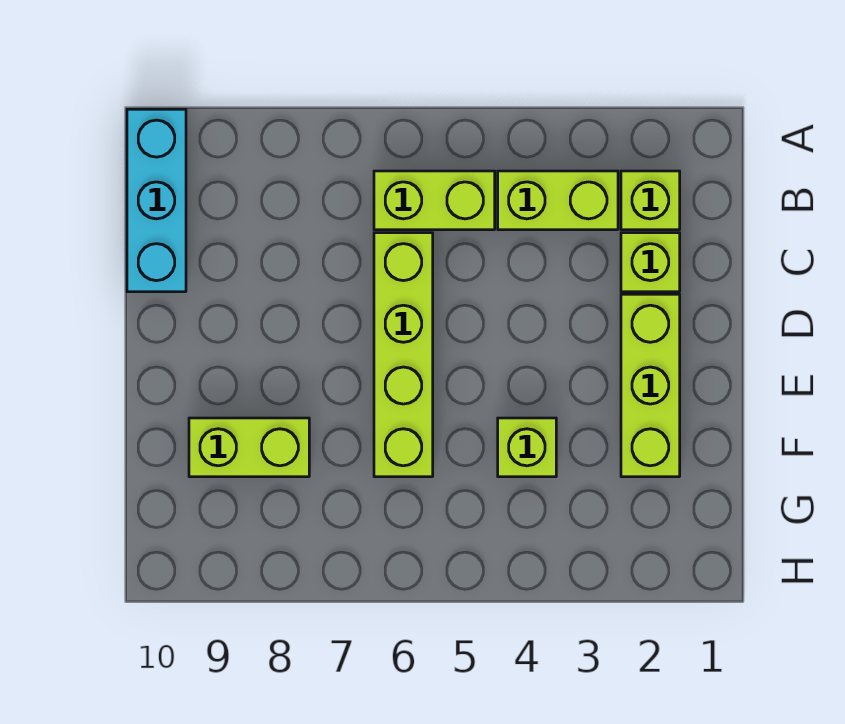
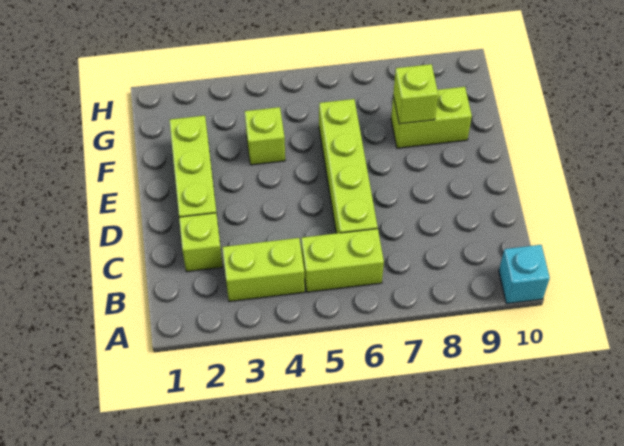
cyan 1x3 brick [127,109,186,292] -> cyan 1x1 brick [499,245,550,304]
lime 1x1 brick [621,171,680,230] -> lime 1x1 brick moved to [393,64,438,124]

